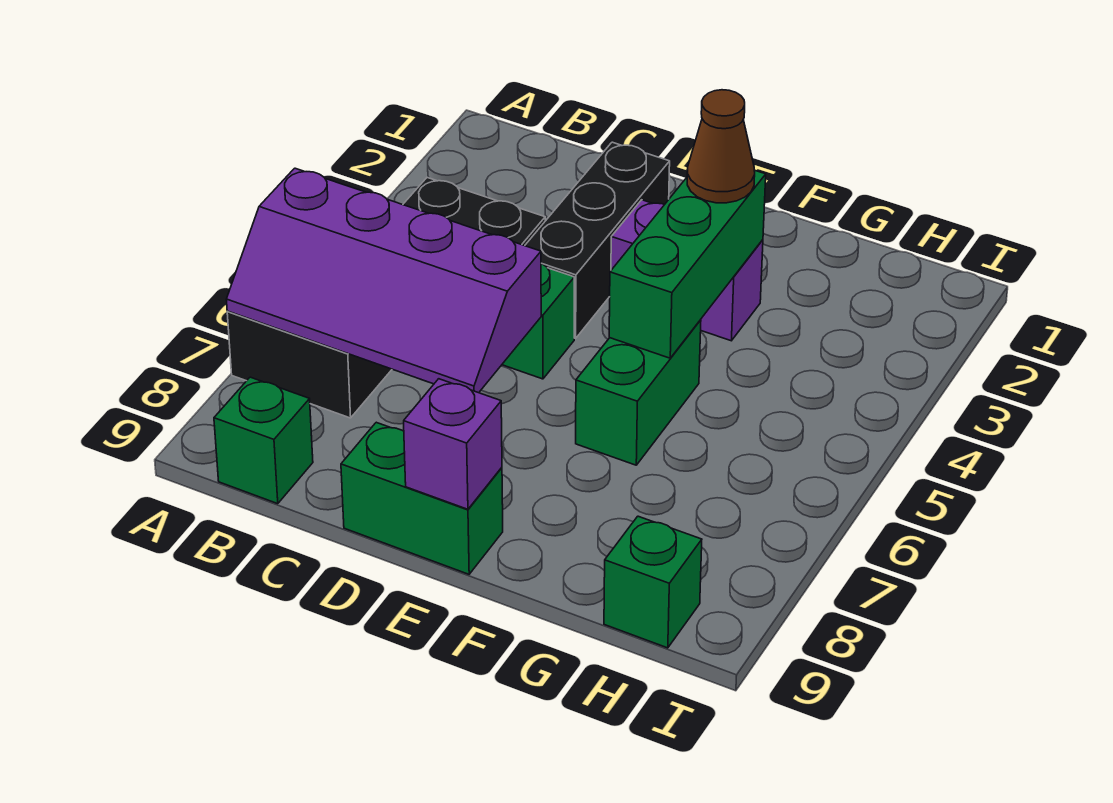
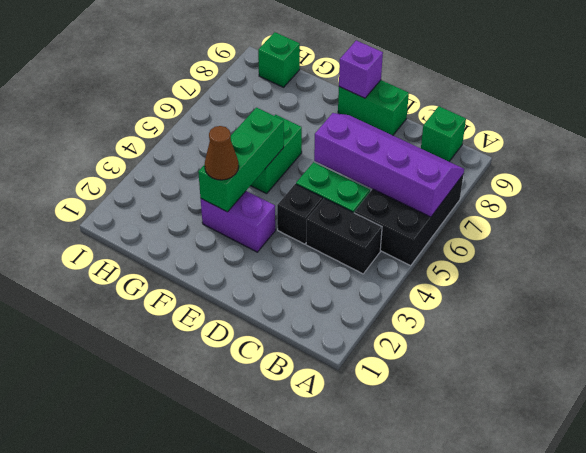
black 1x3 brick [525,142,670,338] -> black 1x1 brick [277,184,323,244]

